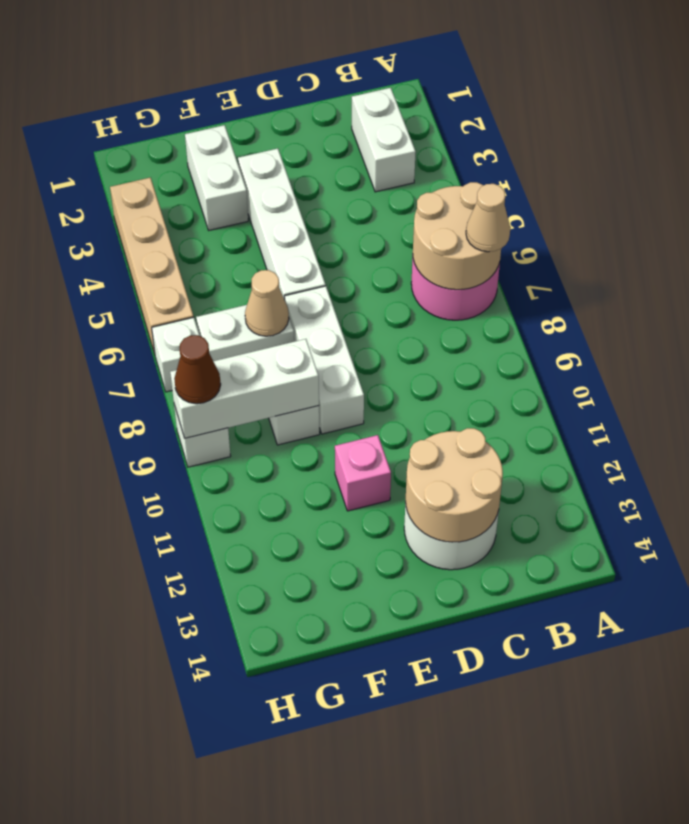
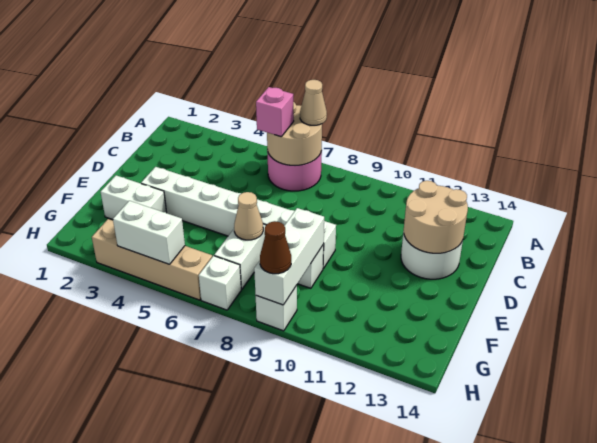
white 1x2 brick [352,88,416,192] -> white 1x2 brick moved to [113,201,185,264]
pink 1x1 brick [335,435,391,511] -> pink 1x1 brick moved to [256,87,294,137]

